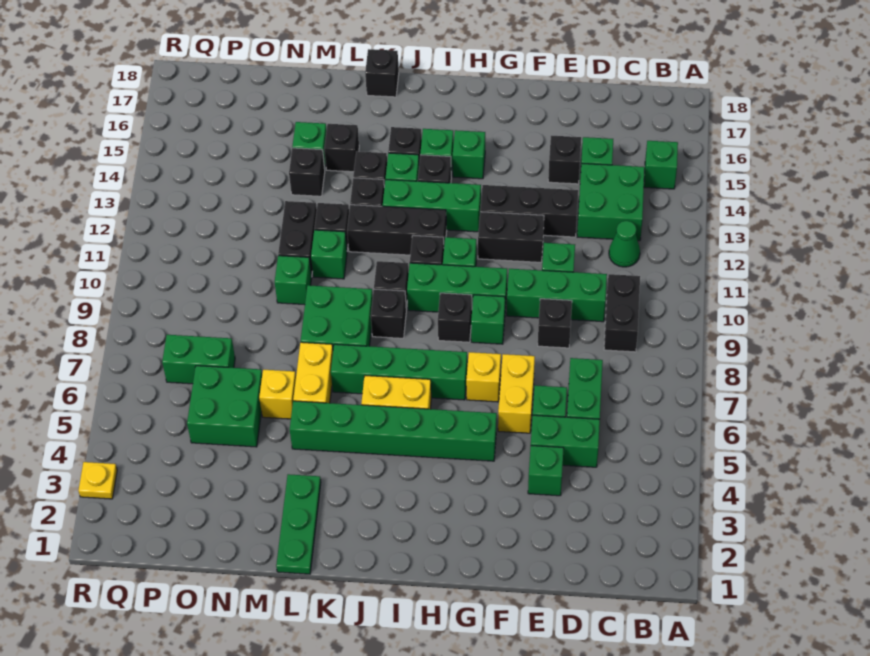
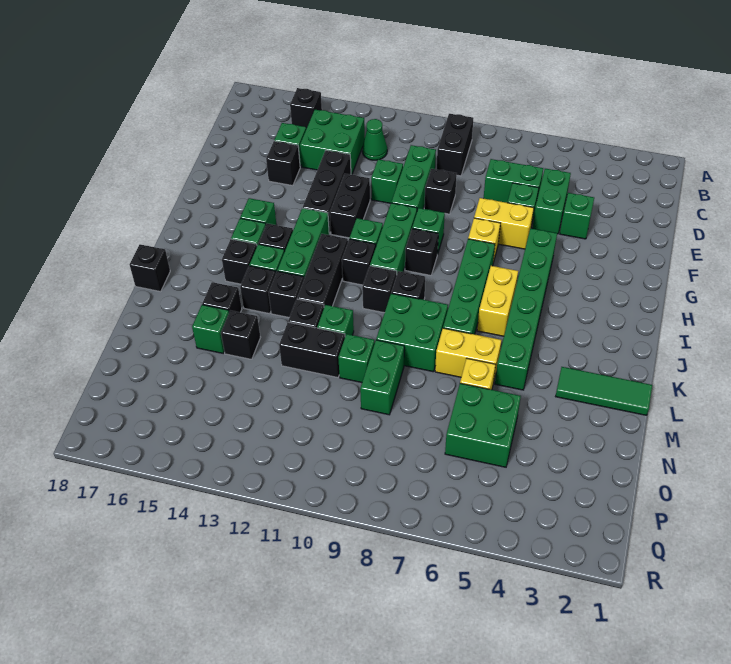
green 1x1 brick [644,141,678,189] -> black 1x1 brick [290,88,322,129]
black 1x2 brick [604,274,640,352] -> black 1x2 brick turned to [437,114,473,176]
green 1x3 plate [276,474,321,574] -> green 1x3 tile [556,367,652,415]
green 1x2 brick [162,335,235,384] -> green 1x2 brick moved to [360,340,404,415]
yellow 1x1 plate [78,462,117,499] -> none

